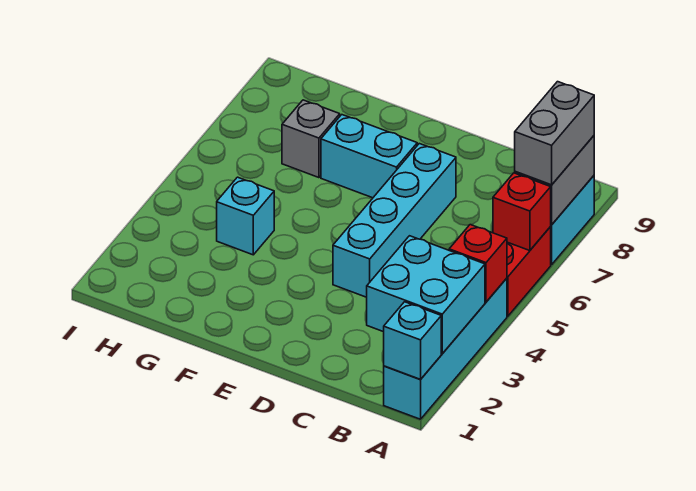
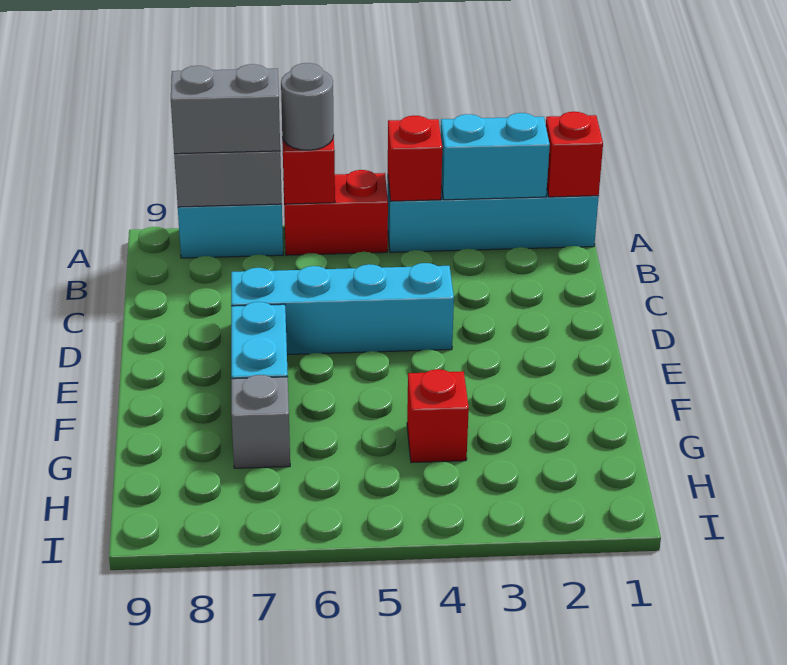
cyan 1x1 brick [384,302,441,380] -> red 1x1 brick [546,112,603,197]
cyan 2x2 brick [367,236,485,354] -> cyan 1x2 brick [441,113,550,200]
none -> grey 1x1 round brick [281,63,334,150]
cyan 1x1 brick [217,177,274,255] -> red 1x1 brick [407,369,469,463]

